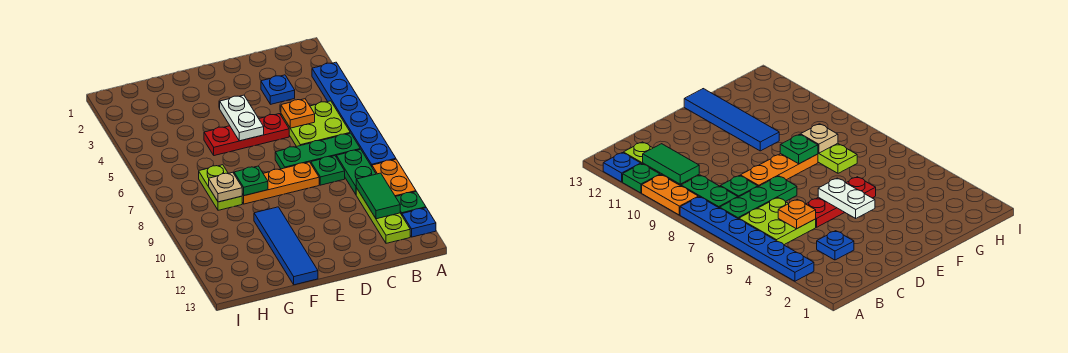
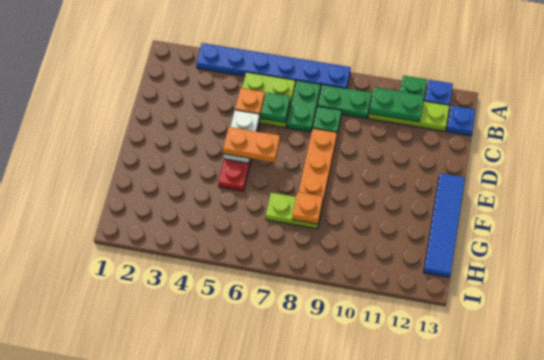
orange 1x2 plate [372,159,416,197] -> orange 1x2 plate moved to [223,127,280,162]
green 1x3 plate [275,133,360,169] -> green 1x2 plate [287,80,321,132]
green 1x2 tile [356,173,400,219] -> green 1x2 plate [369,87,424,122]
blue 1x1 plate [261,75,295,104] -> blue 1x1 plate moved to [447,106,476,136]
white 1x2 plate [220,95,264,141] -> white 1x2 plate turned to [224,110,260,163]
green 1x1 plate [234,166,268,196] -> green 1x1 plate moved to [261,92,290,122]
blue 1x4 tile [254,207,318,285] -> blue 1x4 tile turned to [424,173,465,277]
tan 1x1 plate [209,172,242,202] -> orange 1x1 plate [292,192,323,224]

